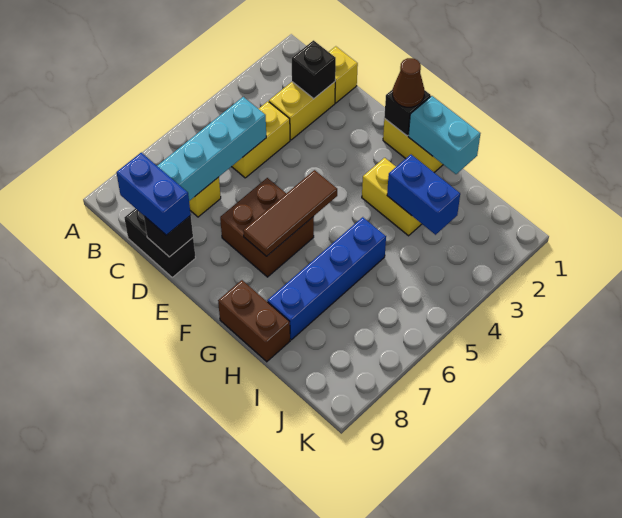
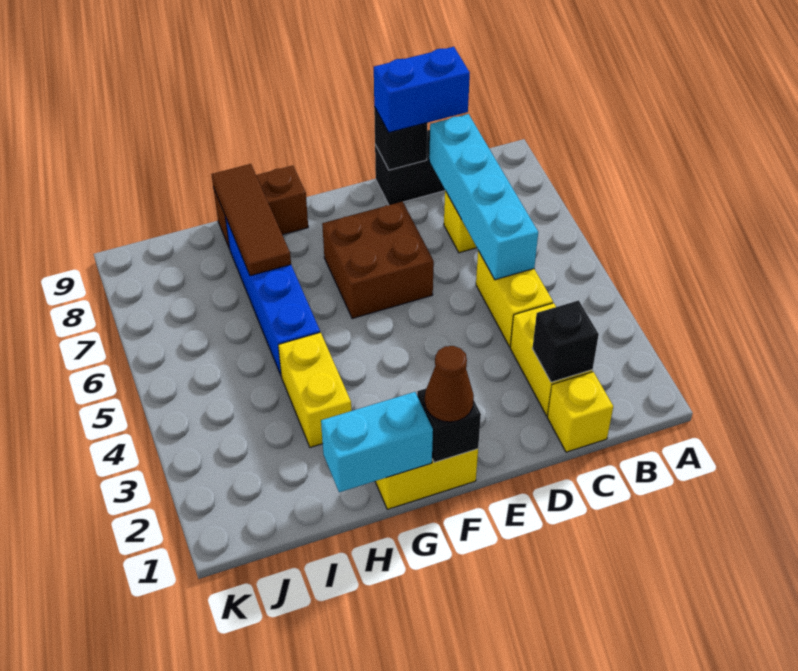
brown 1x3 tile [243,170,337,256] -> brown 1x3 tile moved to [211,164,291,276]
yellow 1x2 brick [362,158,421,236] -> yellow 1x2 brick turned to [278,332,351,447]
blue 1x2 brick [387,155,460,235] -> none

